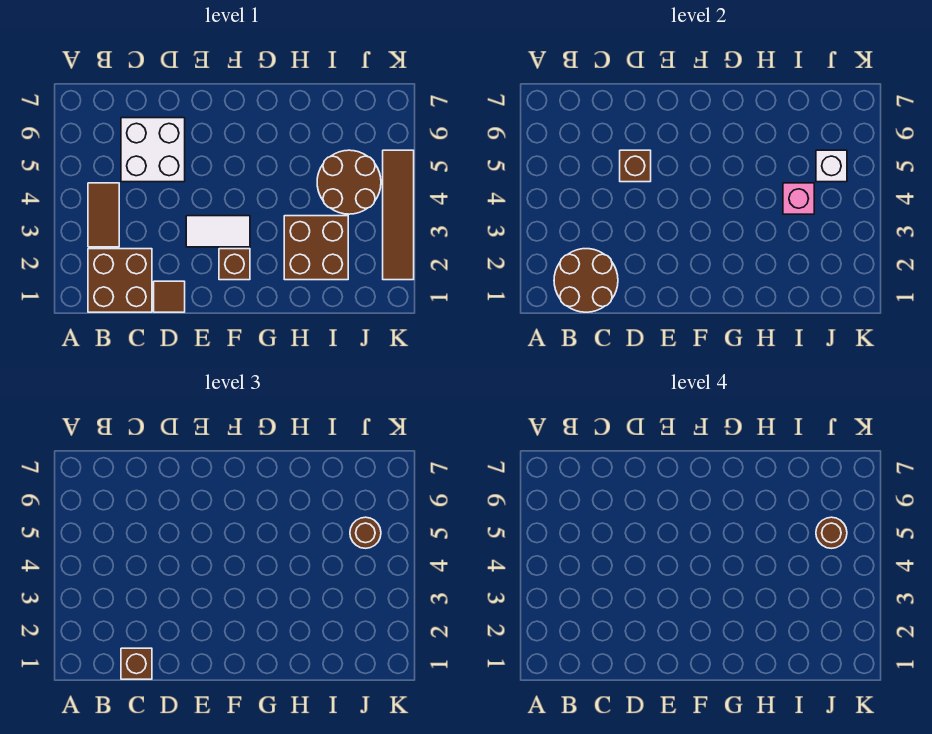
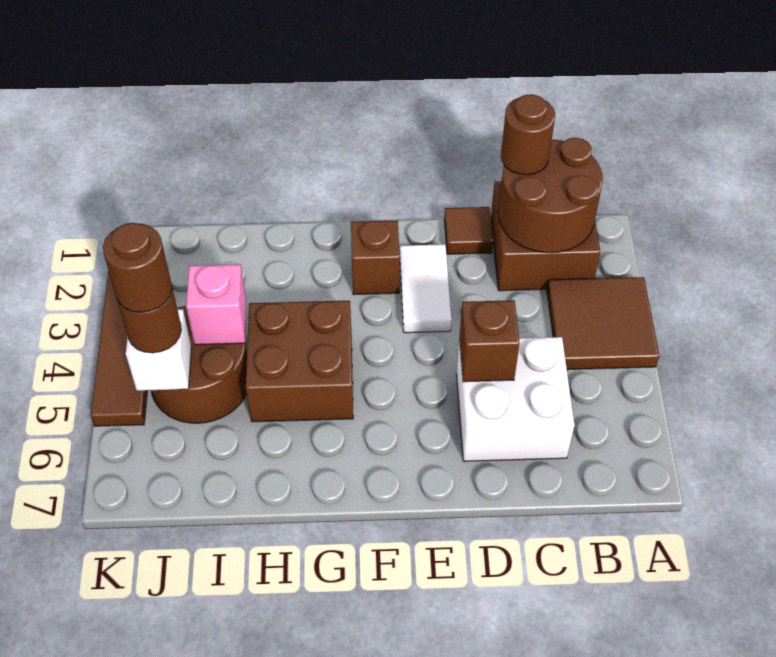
brown 1x2 tile [88,183,119,247] -> brown 2x2 tile [547,277,659,370]
brown 1x1 brick [121,648,152,679] -> brown 1x1 round brick [501,94,555,175]
white 1x2 tile [186,216,250,247] -> white 1x2 tile turned to [400,244,451,333]
brown 2x2 brick [284,216,348,280] -> brown 2x2 brick moved to [246,301,353,422]

